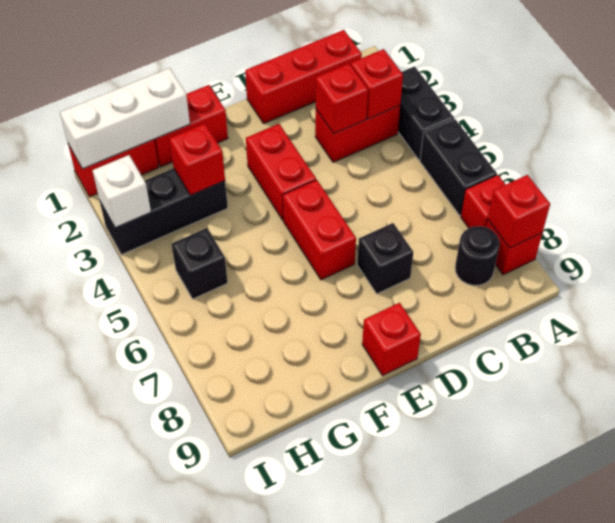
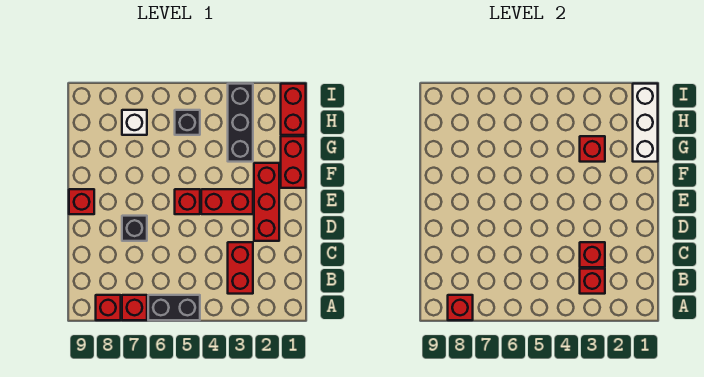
black 1x2 brick [398,66,454,160] -> none
red 1x3 brick [245,30,362,124] -> red 1x3 brick moved to [254,163,279,241]
black 1x1 round brick [455,226,500,286] -> none
red 1x2 brick [283,180,356,280] -> red 1x1 brick [175,189,200,214]
white 1x1 brick [92,155,151,228] -> white 1x1 brick moved to [122,110,147,135]

